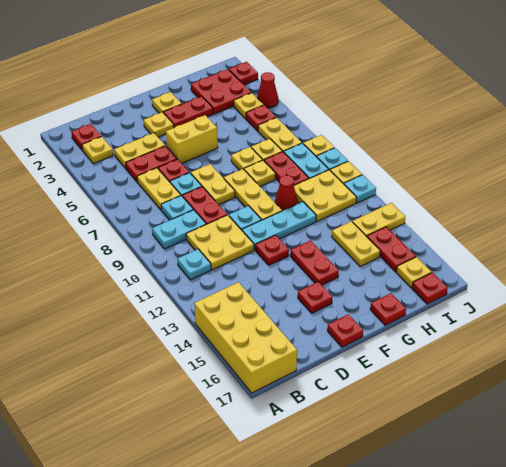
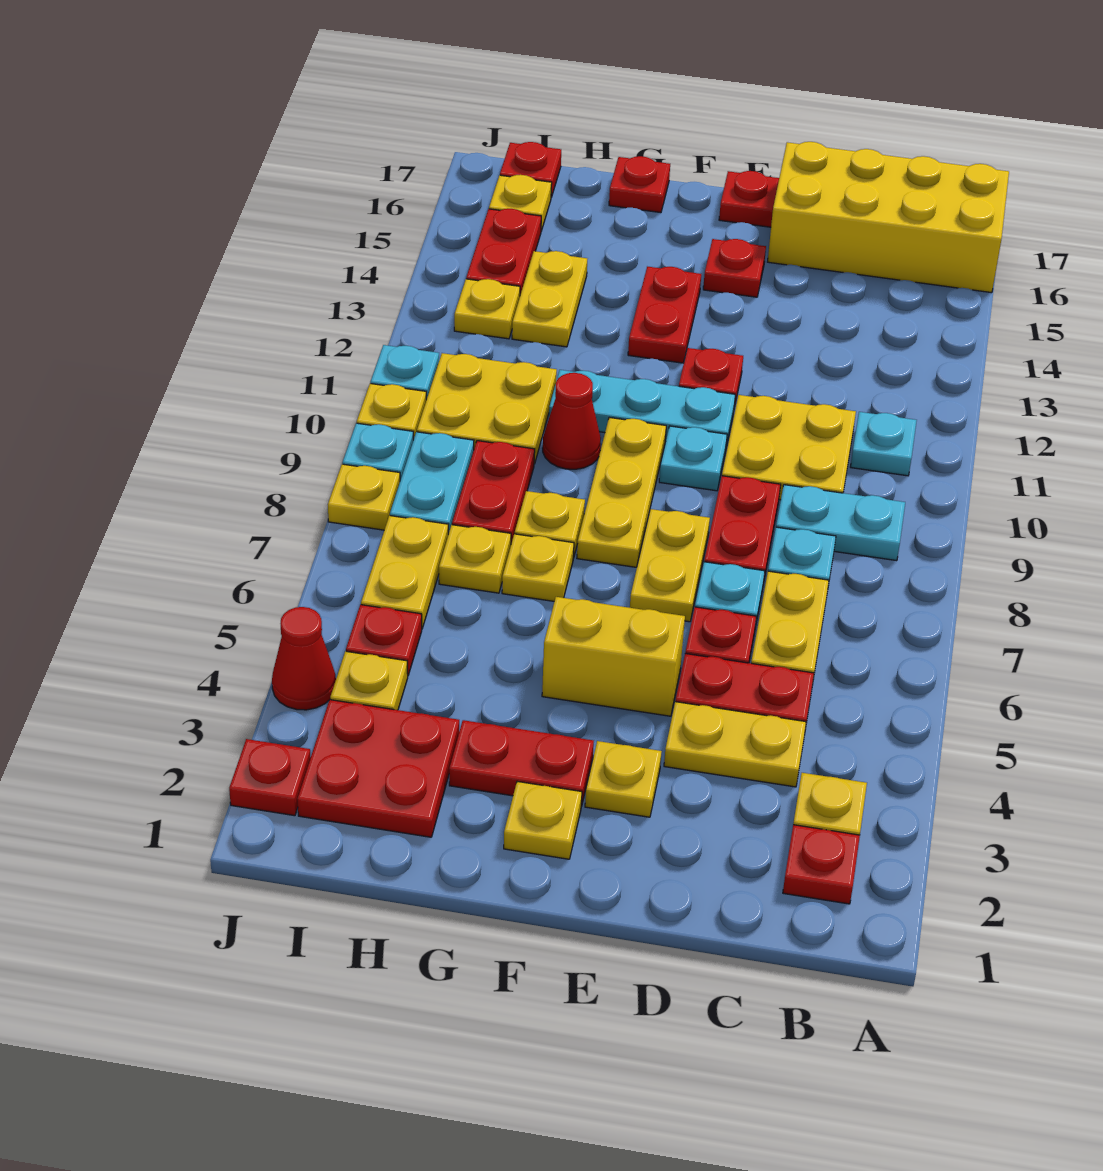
yellow 2x4 brick [194,282,297,393] -> yellow 2x4 brick turned to [768,142,1009,293]
yellow 1x2 plate [352,203,405,237] -> yellow 1x1 plate [454,279,520,339]

